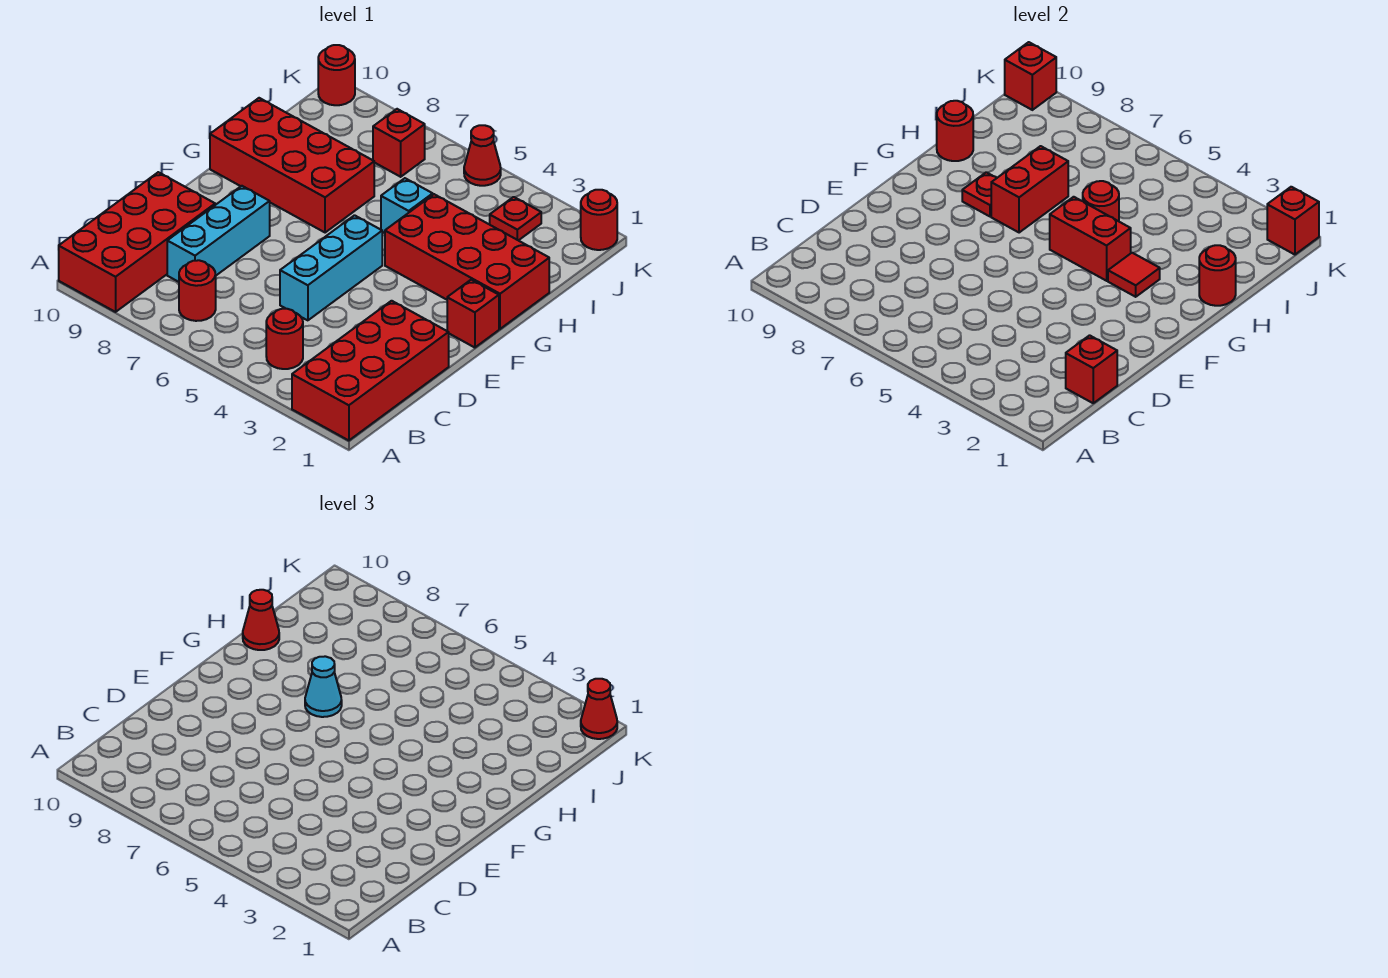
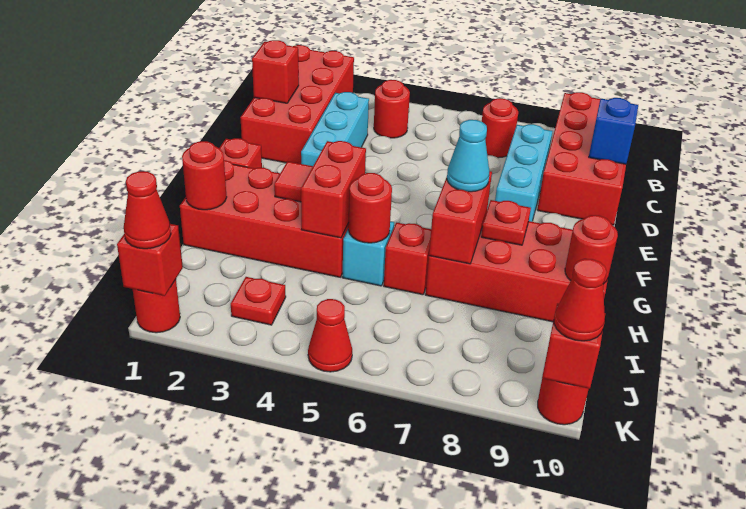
none -> blue 1x1 brick [589,98,638,164]
cyan 1x3 brick [280,215,382,320] -> cyan 1x3 brick moved to [301,92,369,166]
red 1x2 brick [1050,197,1131,281] -> red 1x2 brick turned to [301,141,366,238]
red 1x1 cone [243,590,279,650] -> red 1x1 cone moved to [554,259,606,341]
red 1x1 brick [373,109,425,177] -> red 1x1 brick moved to [384,223,431,295]

